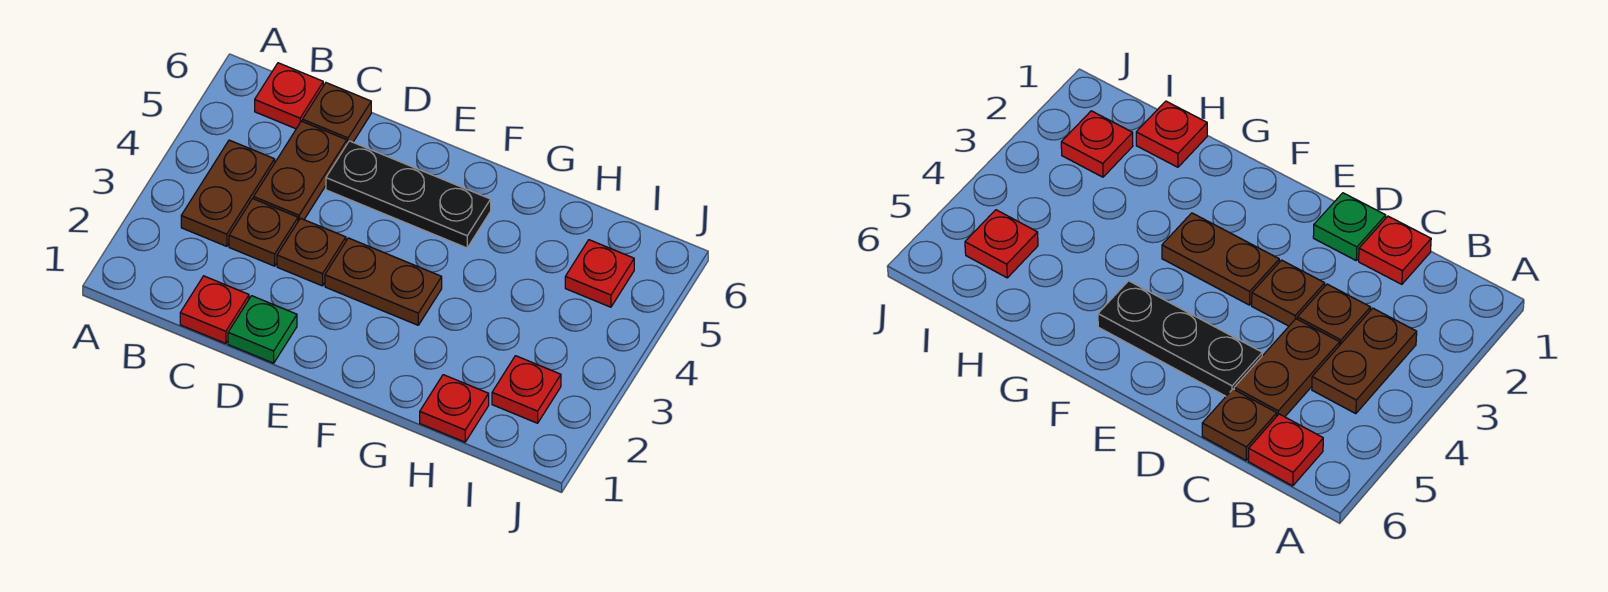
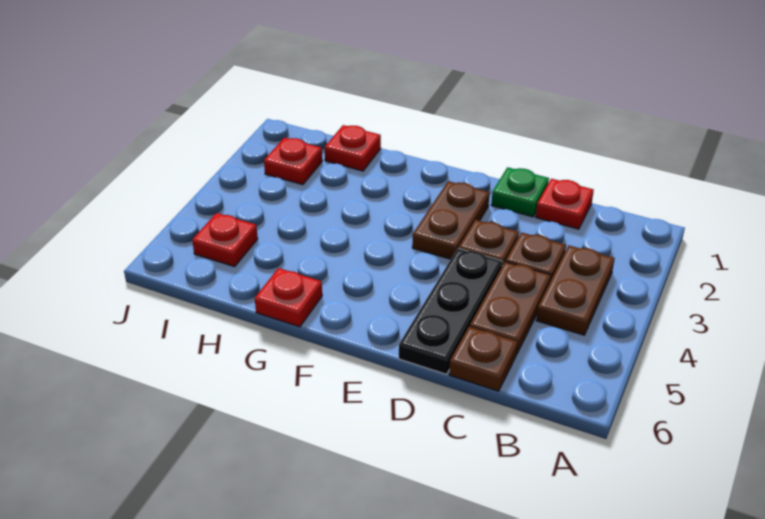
red 1x1 plate [255,63,323,129] -> red 1x1 plate moved to [255,268,322,327]
black 1x3 plate [326,141,491,248] -> black 1x3 plate turned to [399,248,503,374]
brown 1x2 plate [325,238,442,325] -> brown 1x2 plate turned to [412,181,490,259]

